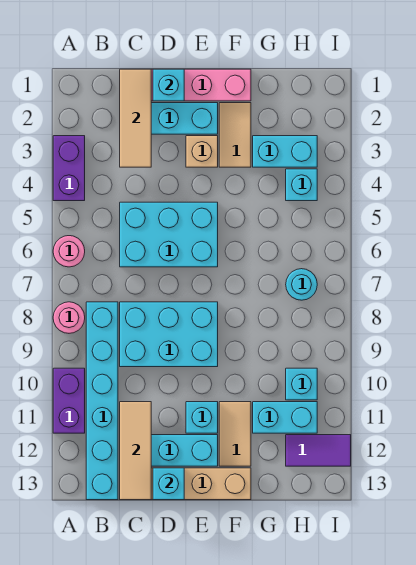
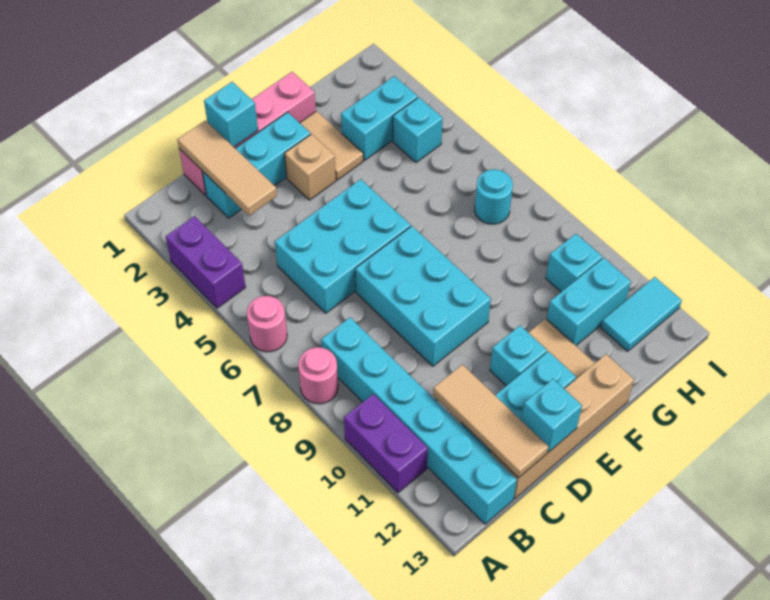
cyan 2x3 brick [120,302,218,367] -> cyan 2x3 brick turned to [355,226,491,366]
purple 1x2 tile [286,435,351,466] -> cyan 1x2 tile [601,277,682,351]

